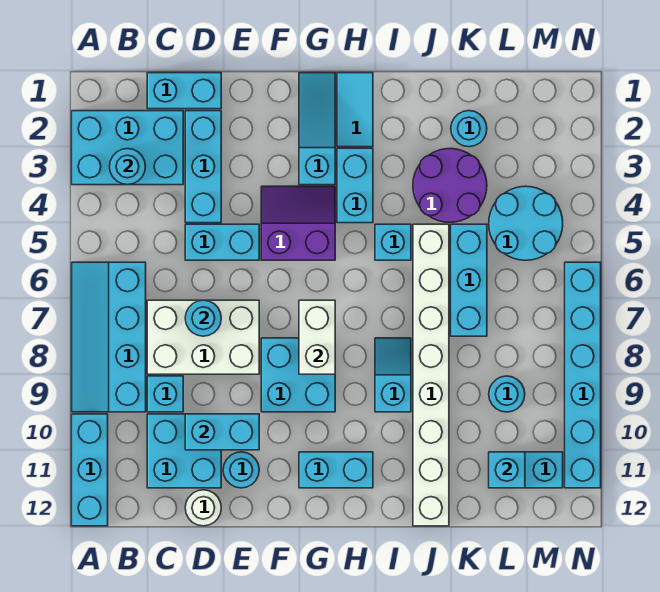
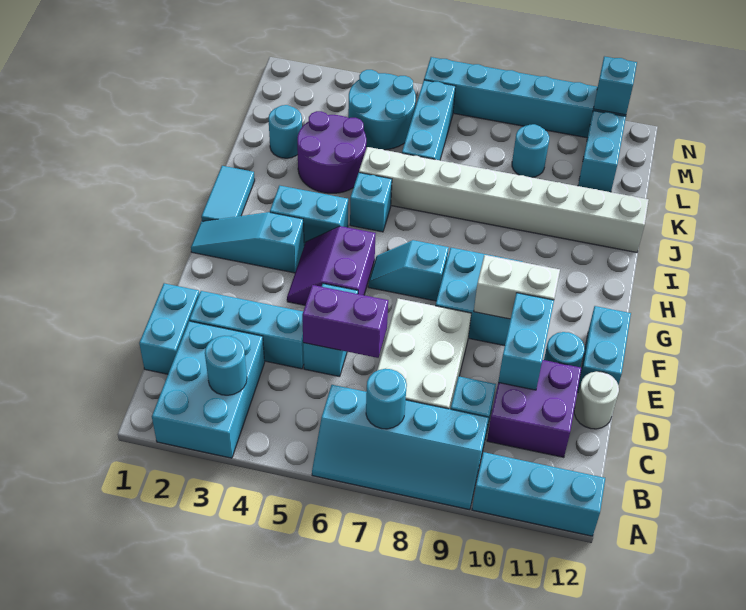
cyan 2x2 brick [147,414,221,488] -> purple 2x2 brick [487,360,582,457]
none -> purple 1x2 brick [302,285,388,358]
cyan 1x1 round brick [185,300,221,336] -> cyan 1x1 round brick moved to [366,369,407,429]
white 1x2 brick [299,300,335,374] -> white 1x2 brick moved to [474,255,560,319]
cyan 1x2 brick [299,452,373,488] -> cyan 1x2 brick moved to [577,306,631,393]
cyan 1x2 tile [337,73,373,147] -> cyan 1x2 tile turned to [201,166,255,221]
cyan 1x2 slope [375,338,411,412] -> cyan 1x2 slope moved to [368,240,449,301]
cyan 1x3 brick [451,224,487,336] -> cyan 1x3 brick turned to [402,80,455,160]
cyan 1x1 brick [489,452,525,488] -> cyan 1x1 brick moved to [593,56,637,115]

